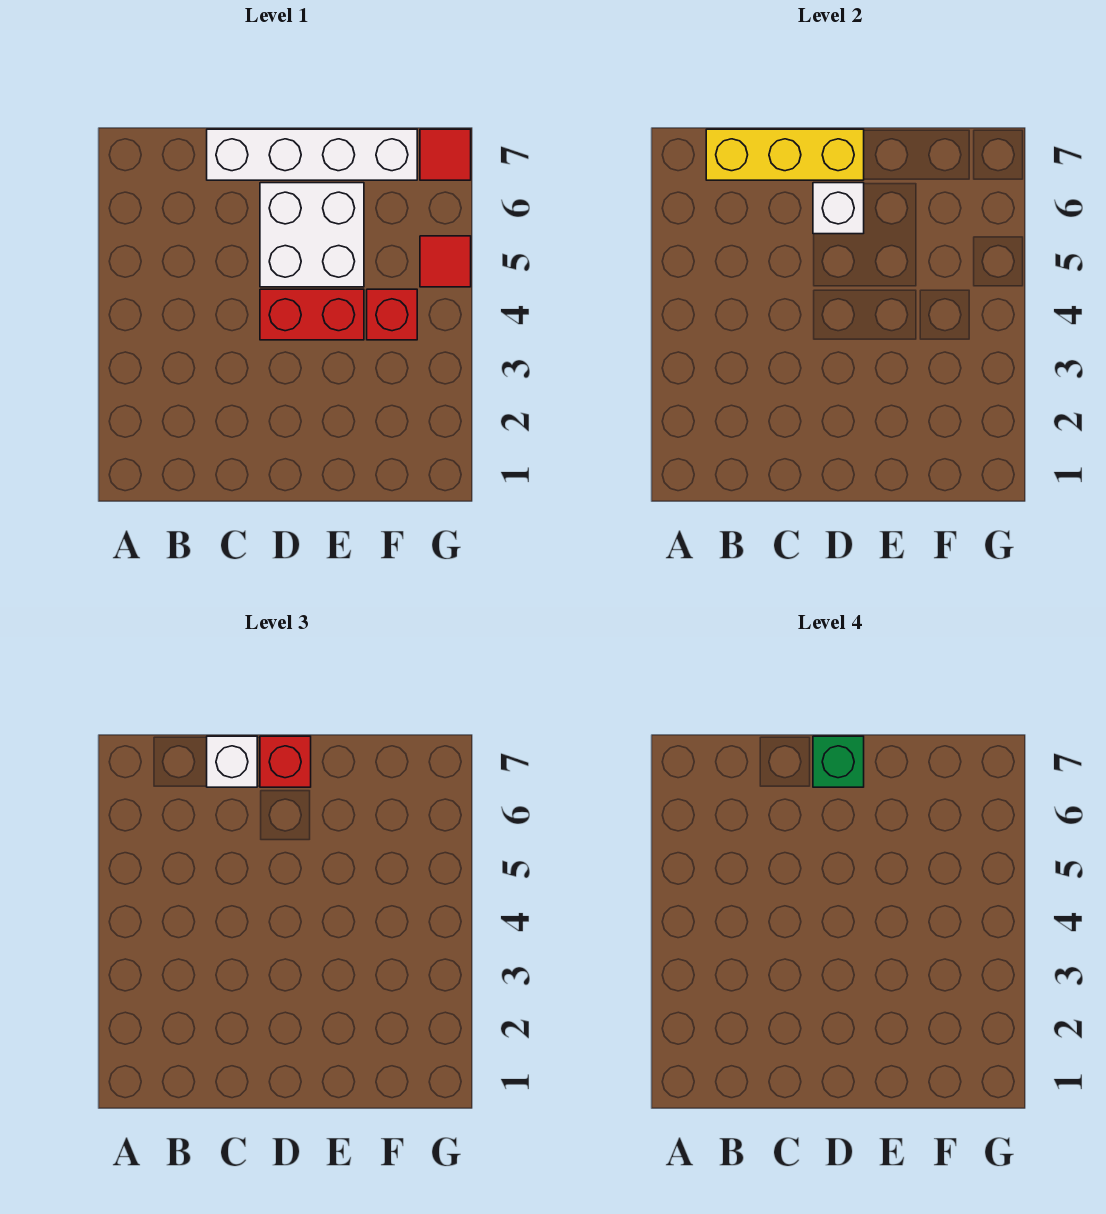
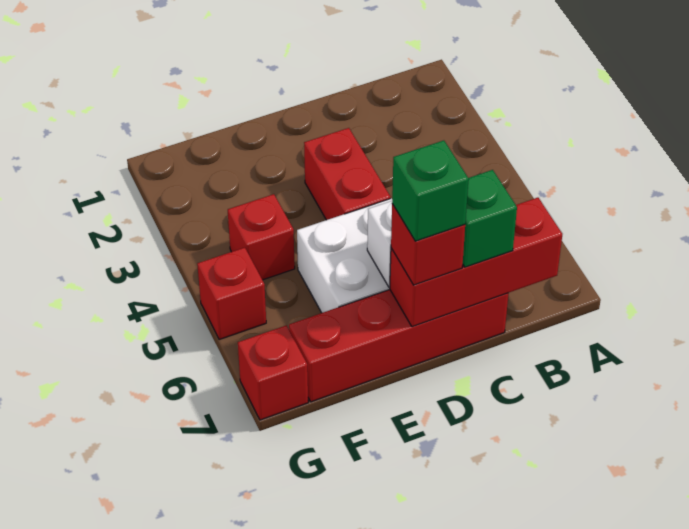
yellow 1x3 brick [706,129,864,180] -> red 1x3 brick [390,198,562,327]
white 1x4 brick [207,129,417,180] -> red 1x4 brick [289,290,509,402]
white 1x1 brick [207,736,257,787] -> green 1x1 brick [463,170,517,267]
red 1x2 brick [260,289,364,340] -> red 1x2 brick turned to [304,128,390,220]
red 1x1 tile [420,236,471,287] -> red 1x1 brick [197,248,266,339]
red 1x1 tile [420,129,471,180] -> red 1x1 brick [238,325,308,420]

